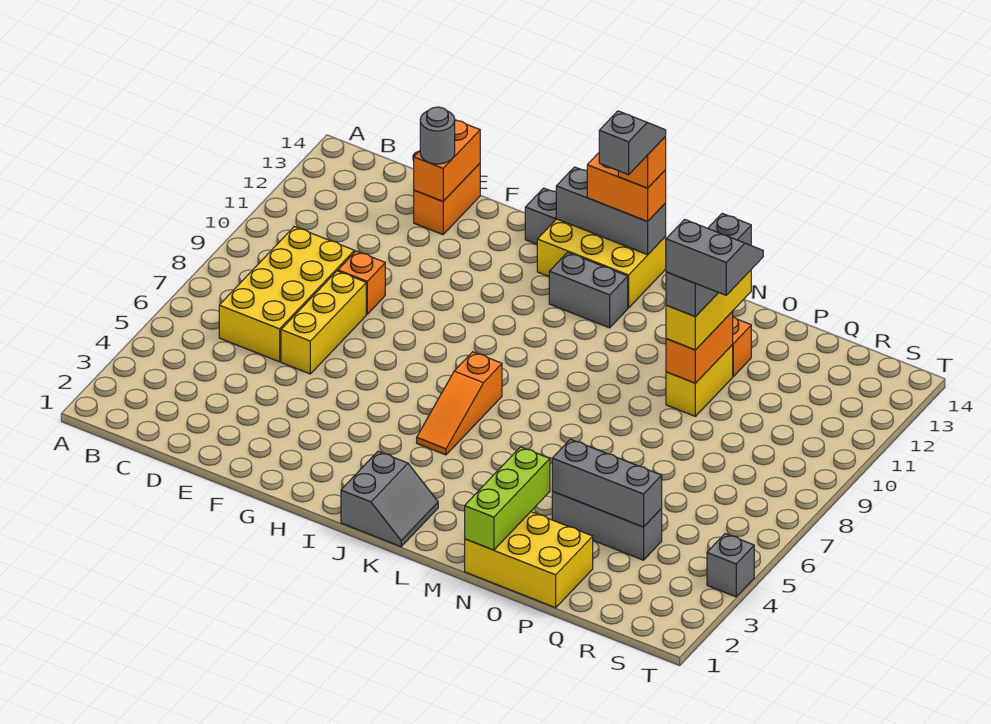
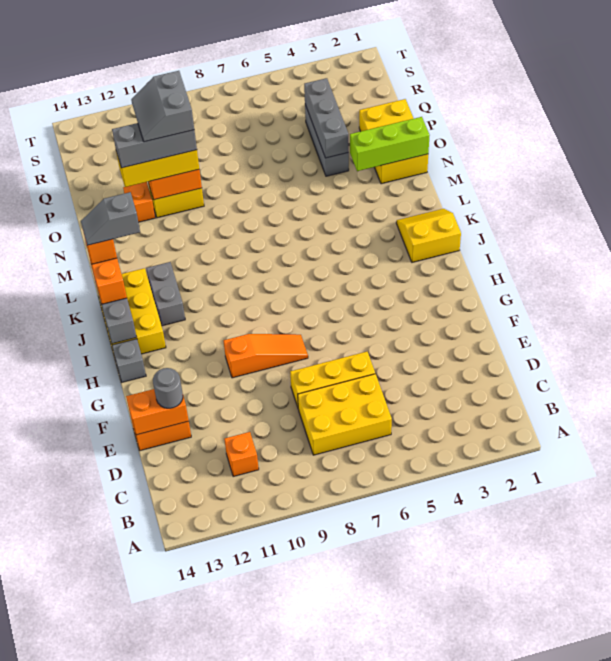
yellow 2x4 brick [219,227,355,362] -> yellow 2x3 brick [298,374,392,455]
orange 1x1 brick [338,251,385,314] -> orange 1x1 brick moved to [224,432,259,477]
grey 2x2 slope [341,451,438,547] -> yellow 2x2 slope [396,209,461,262]
orange 1x3 slope [417,352,502,455] -> orange 1x3 slope moved to [224,334,308,378]
grey 1x1 brick [707,534,754,597] -> none

